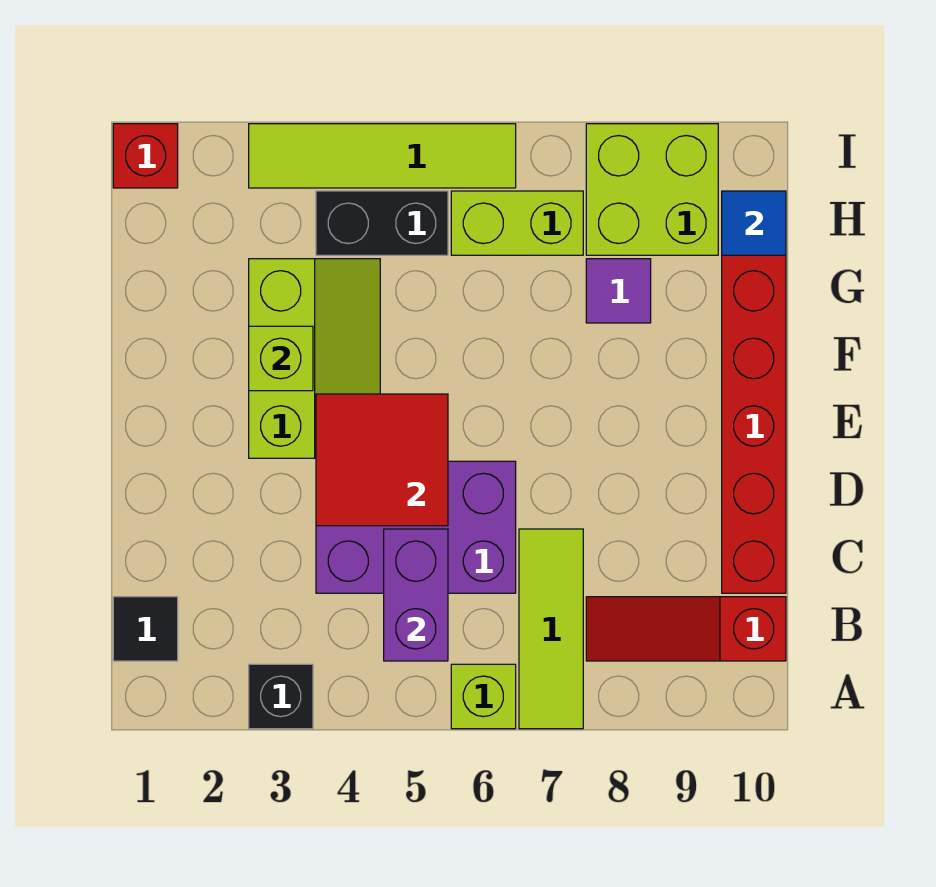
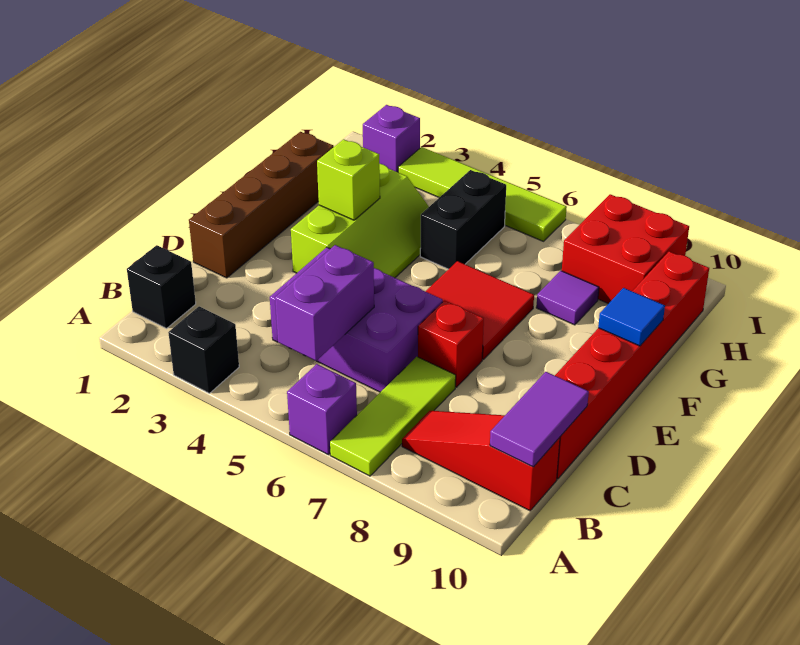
lime 1x1 brick [451,664,516,729] -> purple 1x1 brick [287,364,357,455]
black 1x1 tile [113,597,178,661] -> black 1x1 brick [127,245,196,328]
none -> purple 1x2 tile [490,372,589,467]
none -> brown 1x4 brick [189,132,334,278]
red 2x2 tile [316,394,448,526] -> red 2x2 tile moved to [425,261,534,359]
black 1x2 brick [316,191,448,255] -> black 1x2 brick turned to [420,170,506,269]
lime 1x2 brick [451,191,583,255] -> none
lime 2x2 brick [586,124,718,255] -> red 2x2 brick [562,194,689,304]
blue 1x1 tile [722,191,786,255] -> blue 1x1 tile moved to [598,288,665,346]
red 1x1 brick [113,124,178,188] -> red 1x1 brick moved to [418,300,484,387]
none -> purple 1x1 brick [363,105,420,172]

